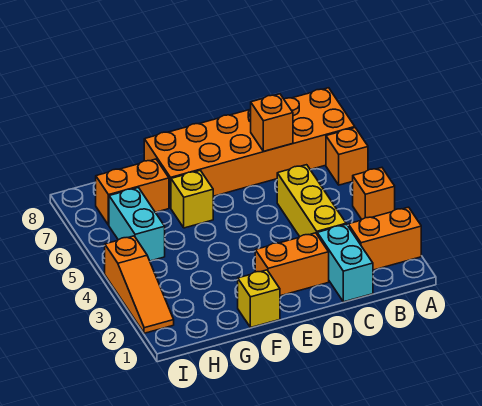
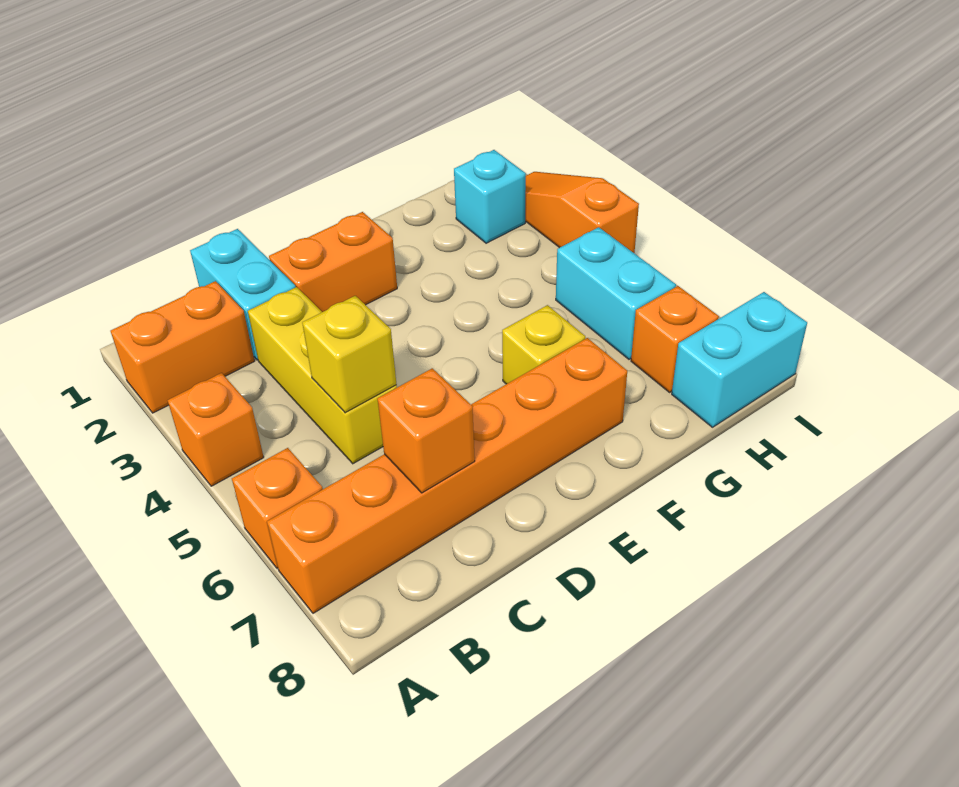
orange 2x6 brick [144,88,355,208] -> orange 1x6 brick [267,338,627,613]
yellow 1x1 brick [238,270,280,328] -> yellow 1x1 brick moved to [302,296,397,413]
orange 1x2 brick [96,159,169,225] -> orange 1x1 brick [631,286,719,392]
none -> cyan 1x1 brick [454,150,526,243]
none -> cyan 1x2 brick [672,292,807,427]

